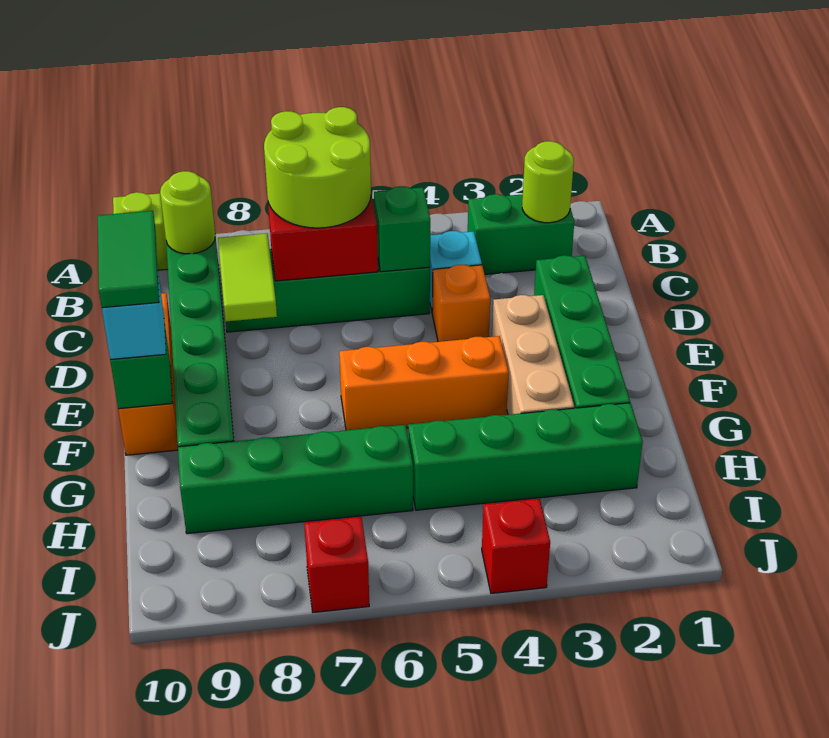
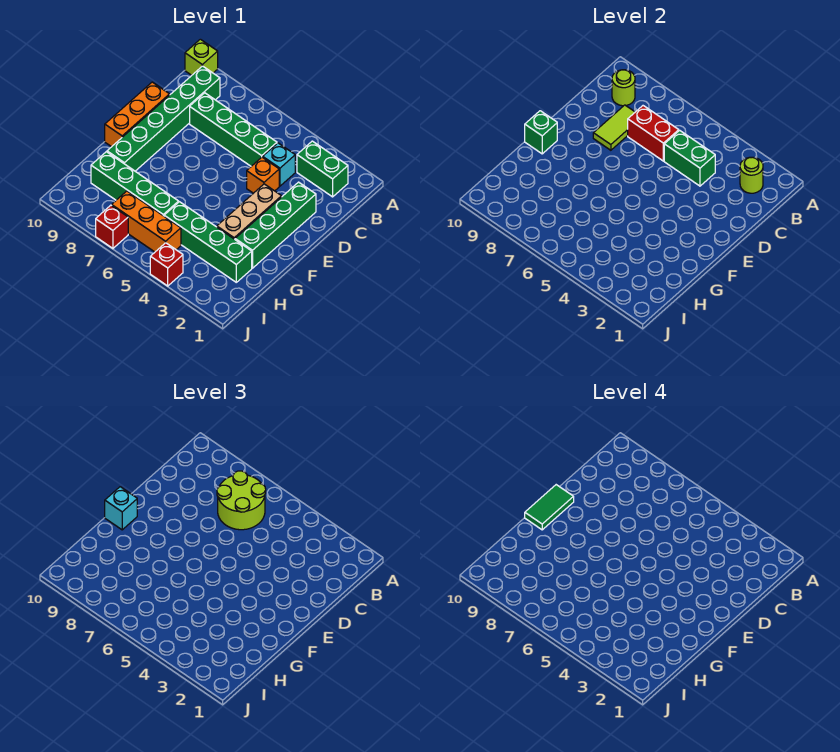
green 1x1 brick [374,186,430,272] -> green 1x2 brick [664,130,715,186]
orange 1x3 brick [339,336,509,430] -> orange 1x3 brick moved to [112,191,181,252]

